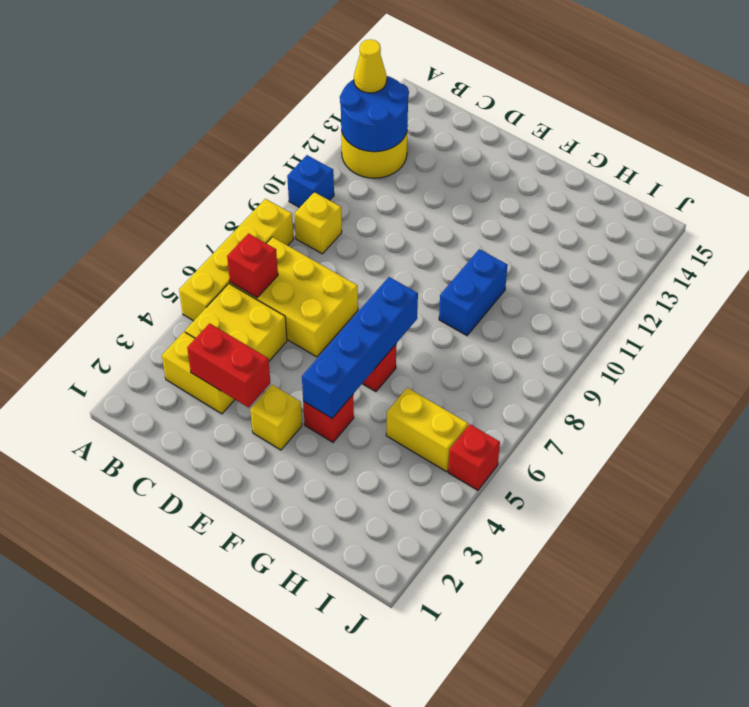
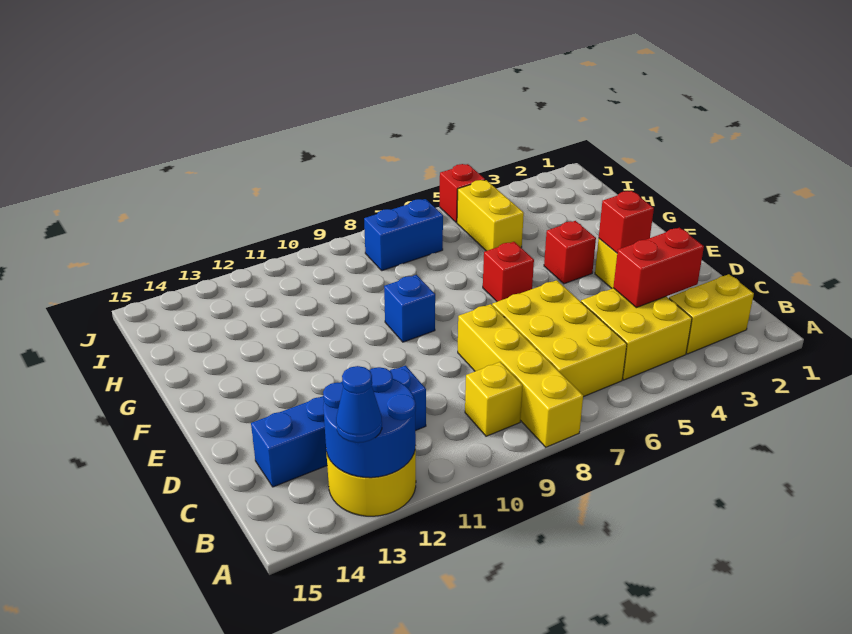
yellow 1x4 brick [179,199,294,321] -> yellow 1x4 brick turned to [458,304,583,447]
blue 1x1 brick [287,155,334,208] -> blue 1x1 brick moved to [384,275,435,342]
yellow 1x1 cone [354,39,387,93] -> blue 1x1 cone [336,366,382,443]
yellow 1x2 brick [162,332,235,414] -> yellow 1x2 brick turned to [669,274,754,354]
red 1x1 brick [227,234,278,298] -> red 1x1 brick moved to [599,191,654,253]
red 1x2 brick [187,323,270,408] -> red 1x2 brick turned to [613,228,704,308]
blue 1x4 brick [302,277,418,418] -> blue 1x4 brick moved to [251,366,426,487]
blue 1x2 brick [439,249,508,335] -> blue 1x2 brick moved to [364,199,443,271]

